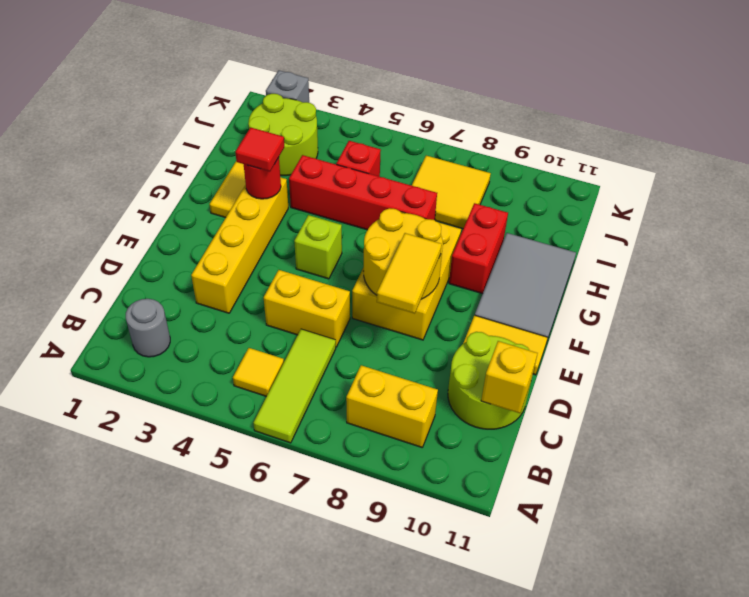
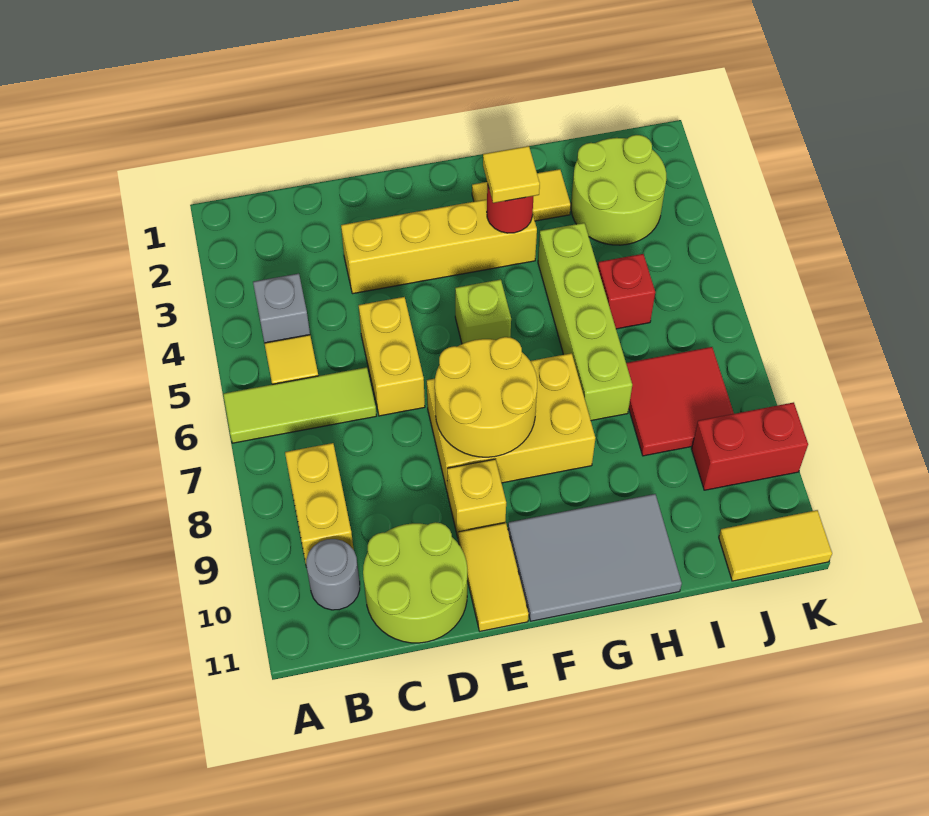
grey 1x1 round brick [126,299,170,357] -> grey 1x1 round brick moved to [306,539,360,610]
yellow 1x1 brick [481,341,538,413] -> yellow 1x1 brick moved to [447,459,506,537]
yellow 1x2 tile [377,233,442,314] -> yellow 1x2 tile moved to [719,510,832,581]
red 1x1 tile [235,127,284,171] -> yellow 1x1 tile [483,146,540,203]
red 1x2 brick [449,203,508,294] -> red 1x2 brick moved to [692,402,808,490]
red 1x4 brick [289,155,437,230] -> lime 1x4 brick [538,223,632,421]
yellow 2x2 tile [412,156,491,228] -> red 2x2 tile [626,347,734,456]
grey 1x1 brick [266,70,309,103] -> grey 1x1 brick moved to [253,274,310,343]

